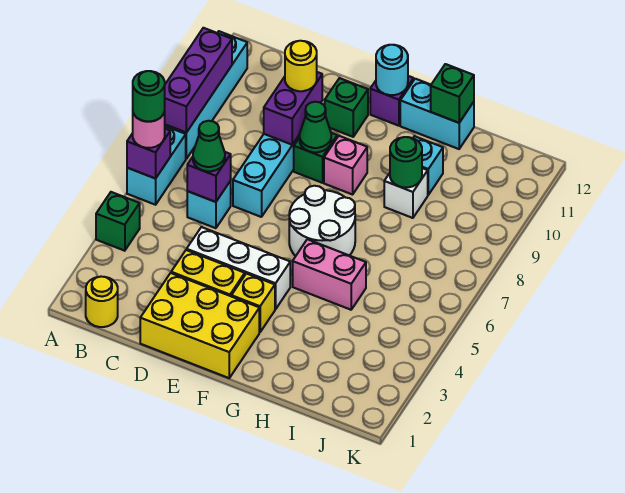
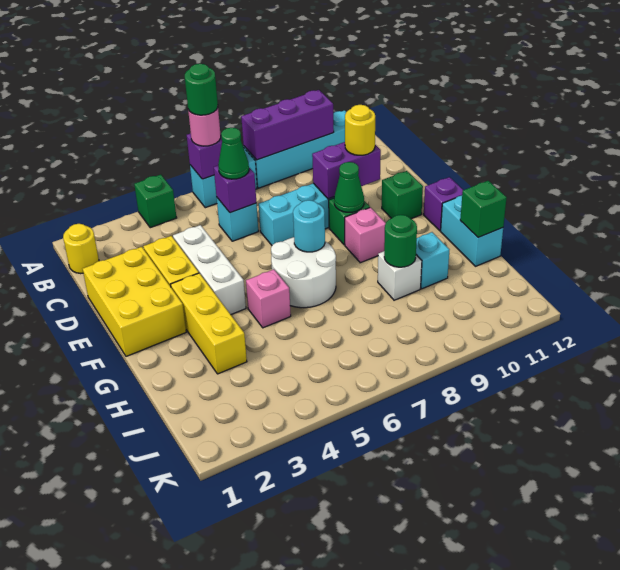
yellow 1x1 brick [232,273,275,332] -> yellow 1x3 brick [171,273,247,374]
cyan 1x1 round brick [376,45,408,95] -> cyan 1x1 round brick moved to [293,200,325,252]
pink 1x2 brick [293,239,366,310] -> pink 1x1 brick [246,269,291,328]

